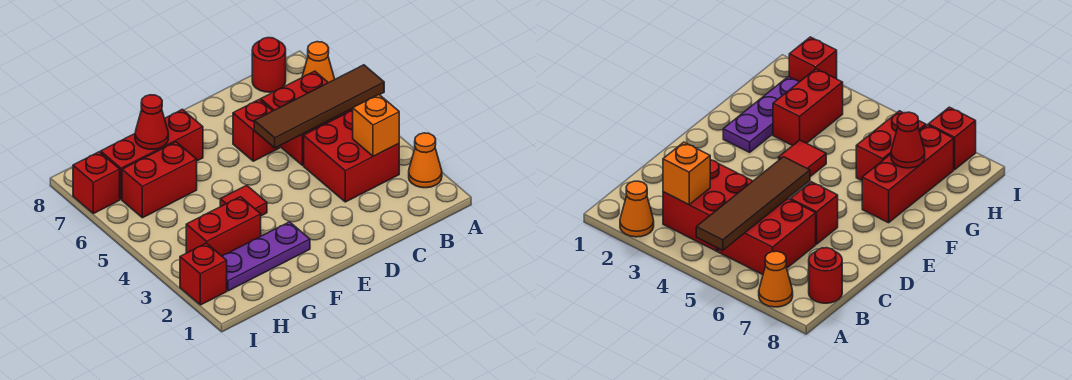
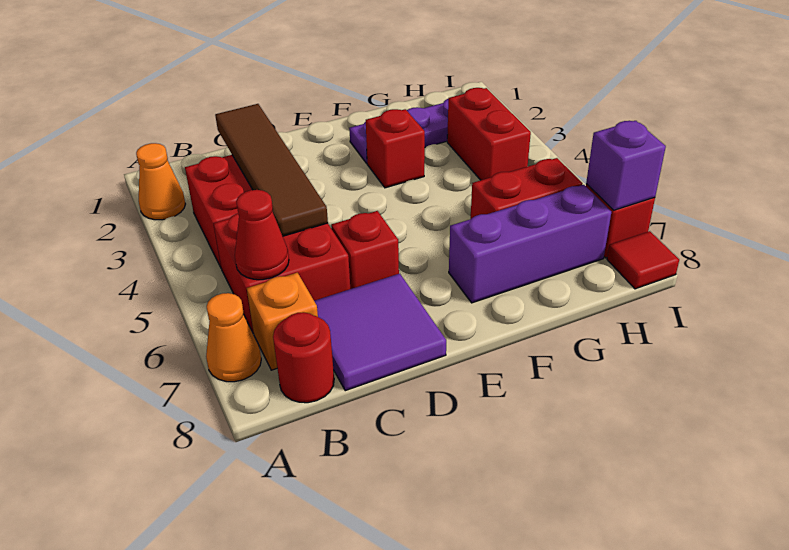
brown 1x4 tile [254,65,384,148] -> brown 1x4 tile turned to [215,104,328,236]
orange 1x1 brick [353,95,399,156] -> orange 1x1 brick moved to [247,273,318,370]
none -> purple 2x2 tile [314,274,446,391]
red 1x1 tile [220,185,267,216] -> red 1x1 tile moved to [607,231,679,289]
red 1x3 brick [100,109,203,199] -> purple 1x3 brick [449,185,611,303]
red 1x2 brick [186,197,261,256] -> red 1x2 brick turned to [447,88,531,180]
red 1x1 cone [135,95,168,149] -> red 1x1 cone moved to [235,190,289,280]
red 1x1 brick [180,243,227,305] -> red 1x1 brick moved to [366,109,425,188]
none -> purple 1x1 brick [586,121,666,210]

